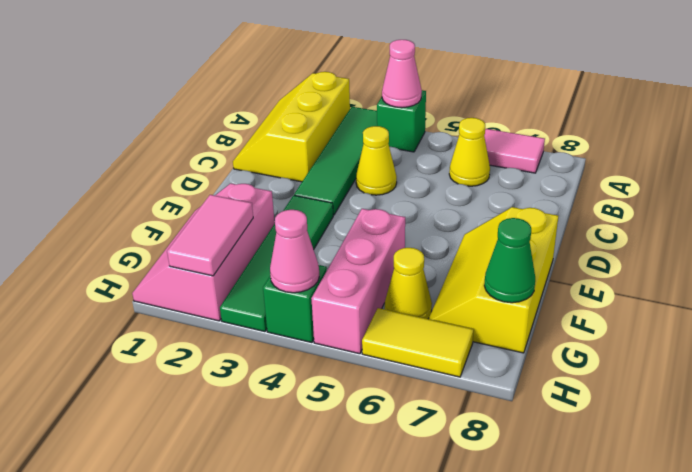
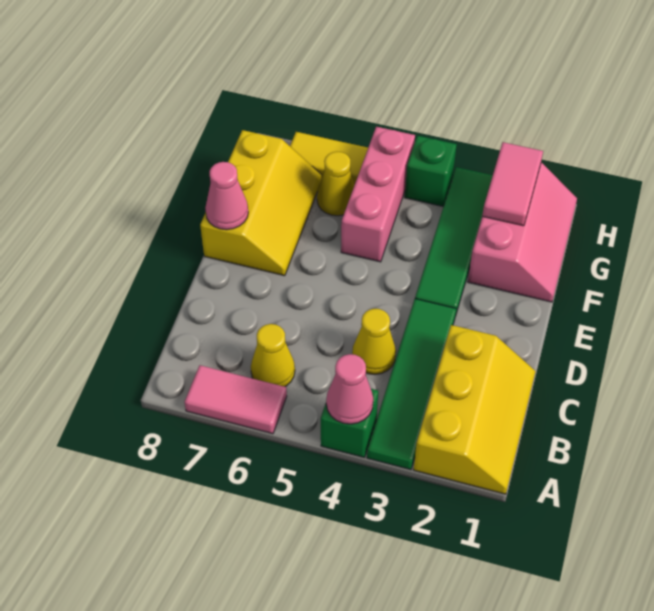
green 1x1 cone [484,218,535,303] -> none
pink 1x1 cone [270,210,319,293] -> pink 1x1 cone moved to [205,162,248,230]

